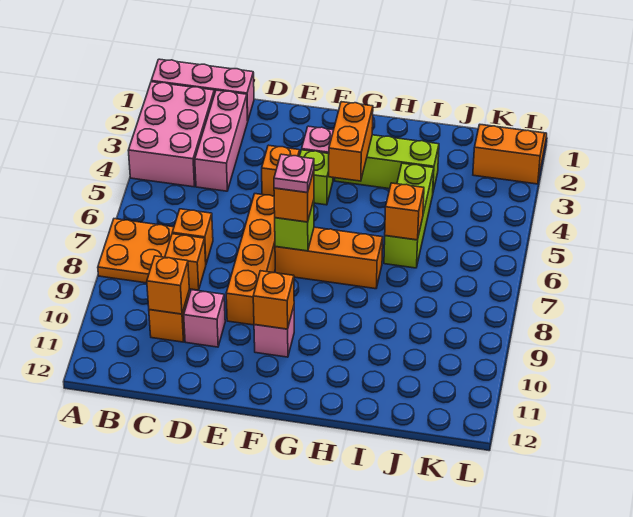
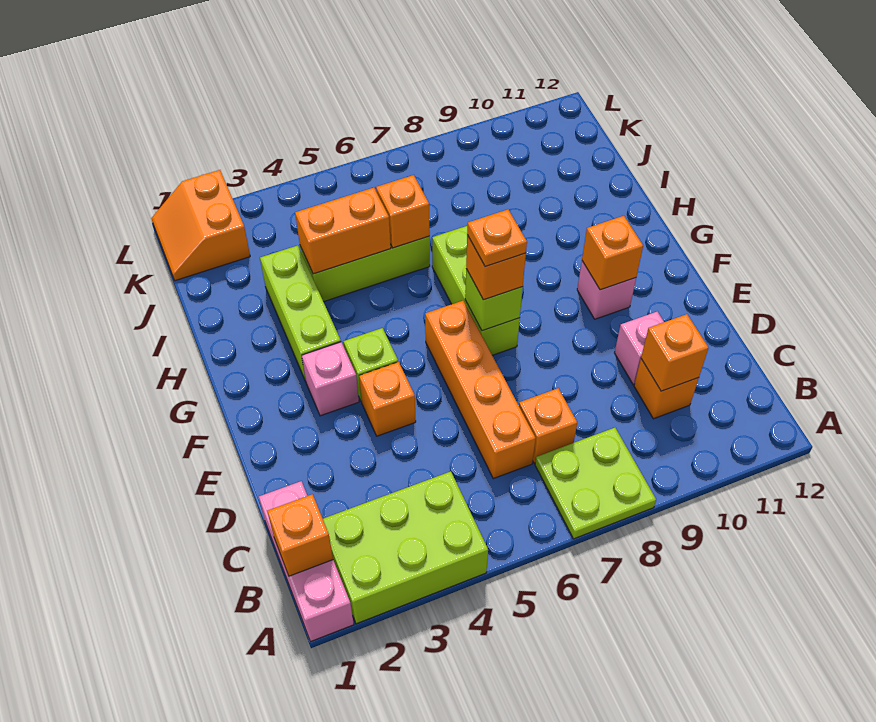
pink 2x3 brick [128,82,214,187] -> lime 2x3 brick [323,471,488,624]
orange 2x2 plate [98,219,174,283] -> lime 2x2 plate [535,428,656,539]
pink 1x3 brick [195,90,248,191] -> none
orange 1x1 brick [165,234,206,290] -> orange 1x1 brick moved to [267,494,333,576]
orange 1x4 brick [226,194,275,325] -> orange 1x4 brick turned to [425,301,536,479]
orange 1x3 brick [275,227,383,289] -> lime 1x3 brick [432,226,520,355]
pink 1x1 plate [274,154,314,193] -> orange 1x1 plate [467,209,527,267]
orange 1x2 brick [329,102,373,181] -> orange 1x2 brick moved to [295,188,391,274]

